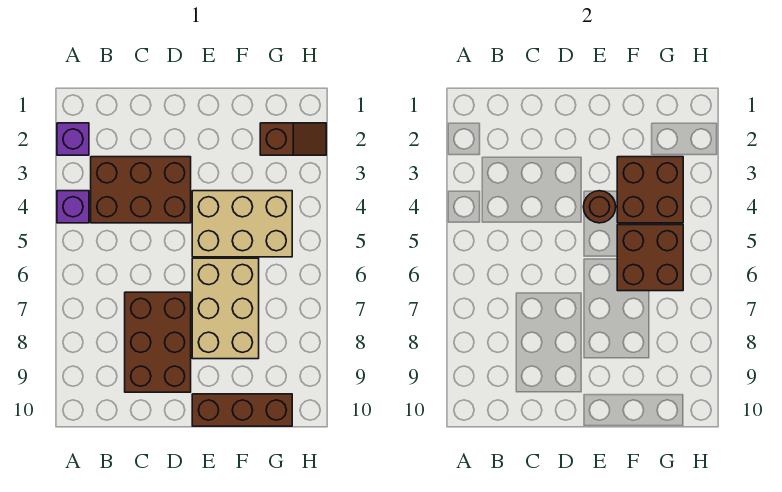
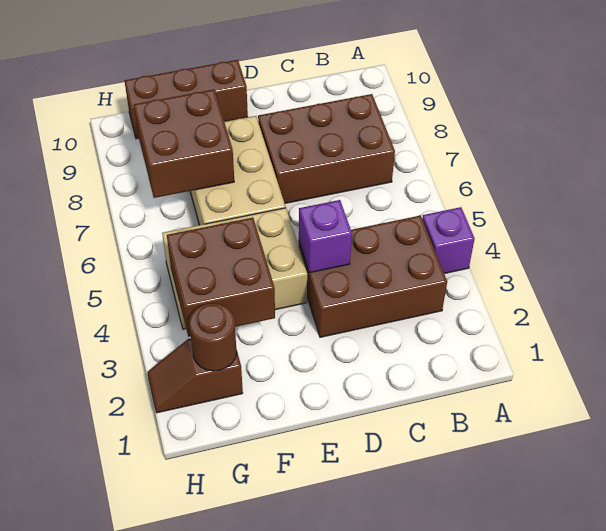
purple 1x1 brick [57,123,89,155] -> purple 1x1 brick moved to [299,200,352,273]
brown 2x3 brick [125,292,191,392] -> brown 2x3 brick turned to [258,94,395,203]
brown 1x1 round brick [583,191,616,223] -> brown 1x1 round brick moved to [189,303,237,371]
brown 2x2 brick [617,225,683,291] -> brown 2x2 brick moved to [134,90,234,198]

